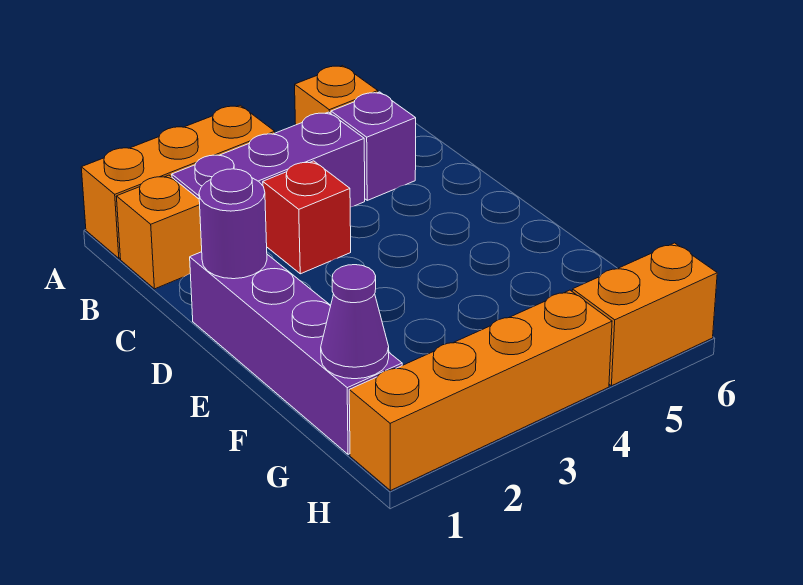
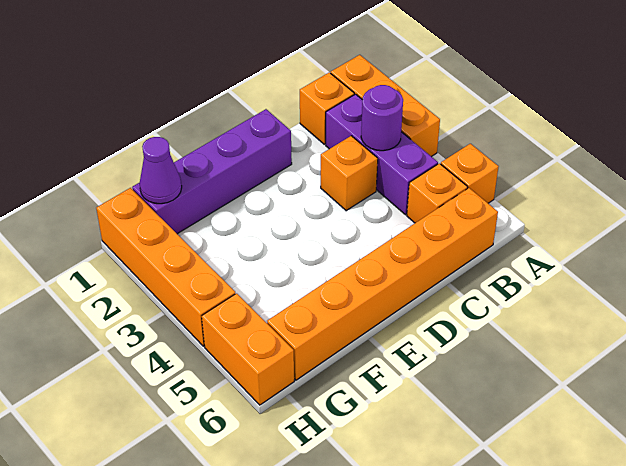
purple 1x1 brick [331,92,416,200] -> orange 1x1 brick [407,163,467,223]
none -> orange 1x6 brick [267,188,498,380]
red 1x1 brick [263,161,351,274] -> orange 1x1 brick [321,136,378,211]
purple 1x1 round brick [199,169,267,279] -> purple 1x1 round brick moved to [361,85,403,151]

